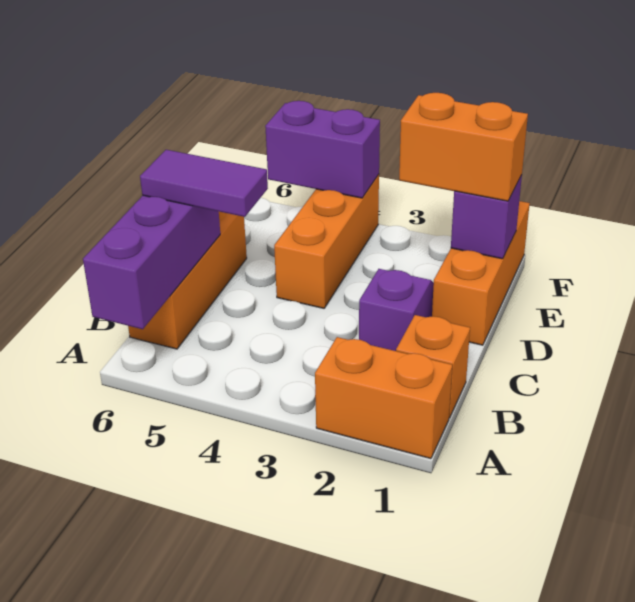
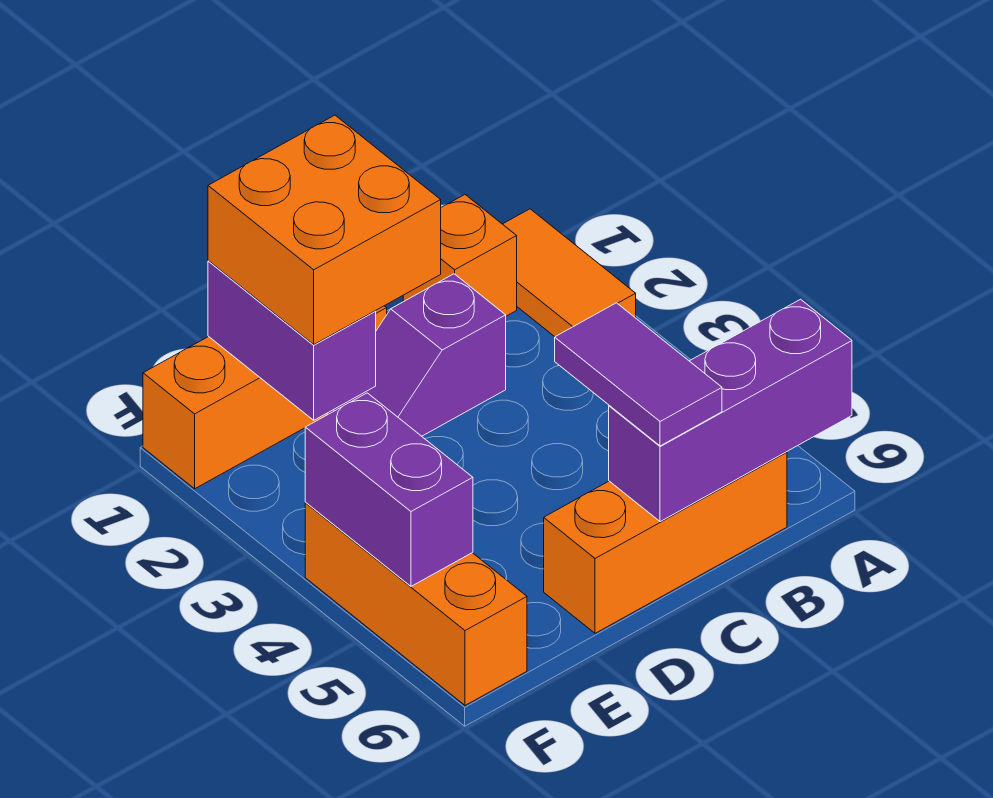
orange 1x2 brick [315,337,452,459] -> orange 1x2 tile [503,209,636,337]
orange 1x3 brick [274,175,379,308] -> orange 1x3 brick turned to [305,503,527,705]
purple 1x1 brick [451,175,522,259] -> purple 1x2 brick [208,261,376,420]
orange 1x2 brick [399,93,528,201] -> orange 2x2 brick [208,115,441,345]

